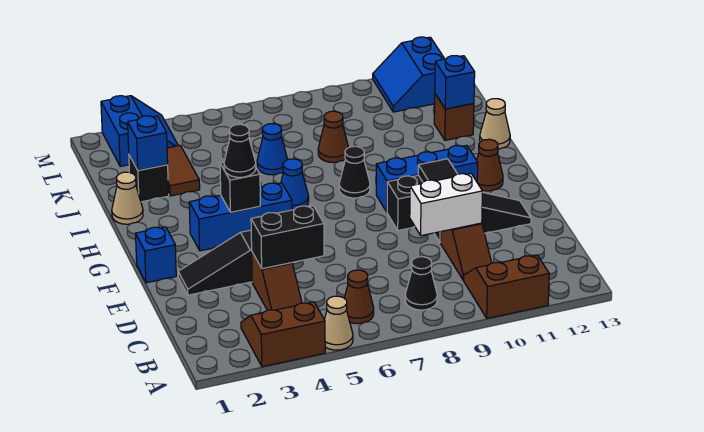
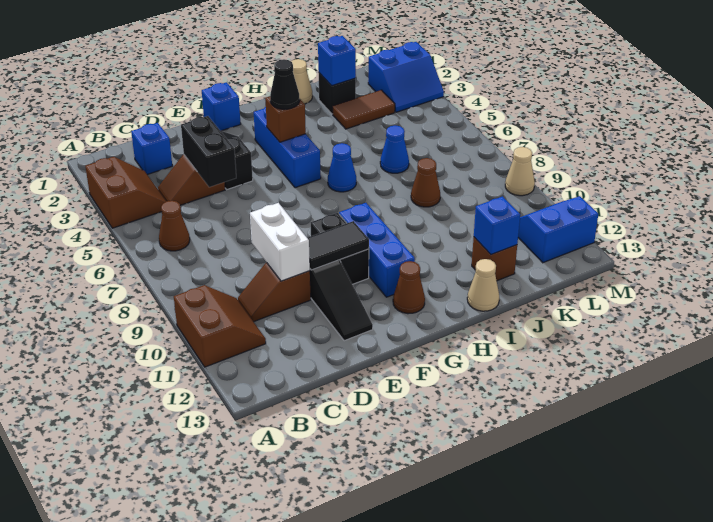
tan 1x1 cone [324,296,353,350] -> tan 1x1 cone moved to [505,147,535,196]
black 1x1 cone [405,257,437,310] -> none
none -> blue 1x1 brick [131,123,172,175]
black 1x1 brick [220,162,260,212] -> brown 1x1 brick [265,96,306,142]
black 1x1 cone [339,146,370,198] -> none

